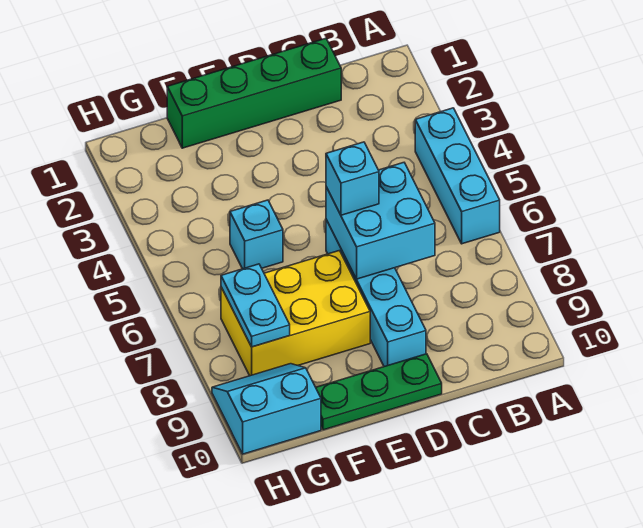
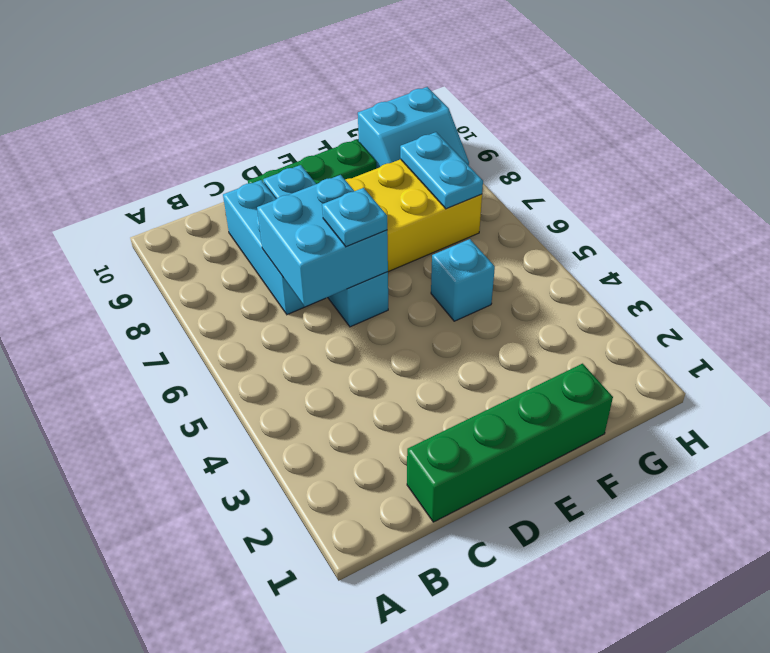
cyan 1x3 brick [415,108,500,244] -> cyan 1x3 brick moved to [223,180,325,315]
cyan 1x1 brick [326,142,379,215] -> cyan 1x1 plate [322,188,387,247]

